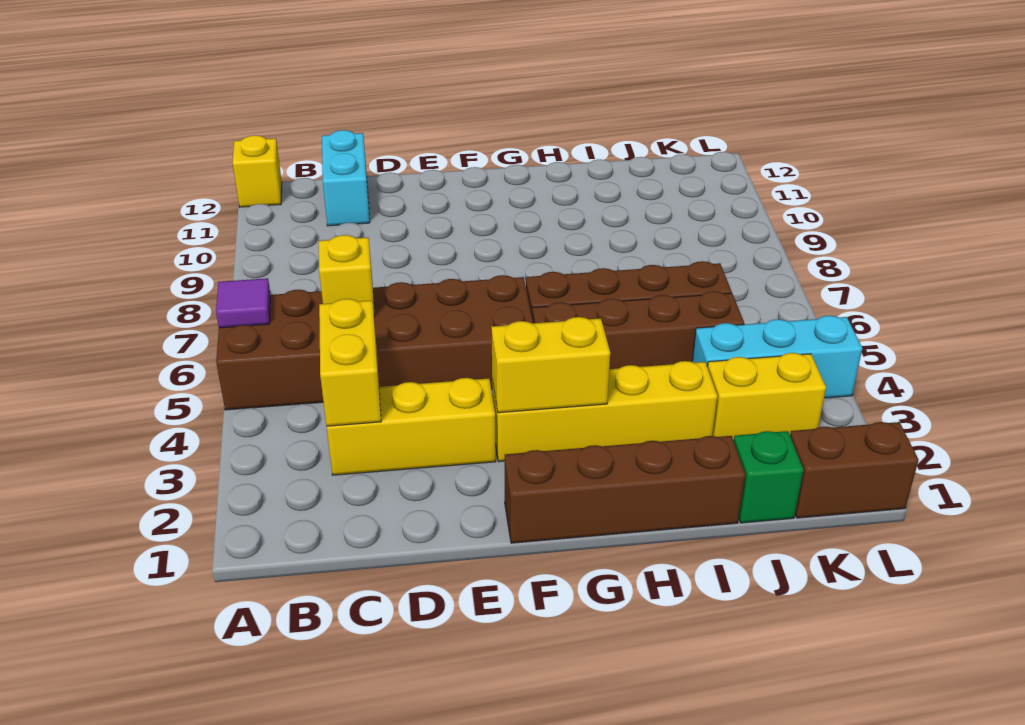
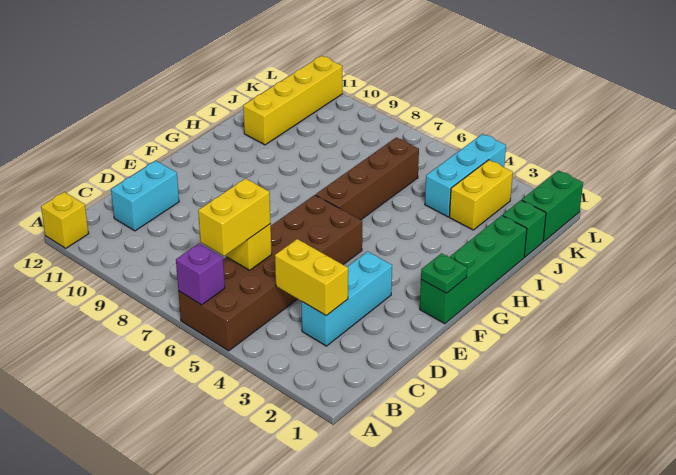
purple 1x1 tile [216,278,270,328] -> purple 1x1 brick [176,243,225,305]
yellow 1x3 brick [327,378,496,475] -> cyan 1x3 brick [301,252,392,346]
cyan 1x2 brick [322,130,370,226] -> cyan 1x2 brick turned to [111,161,179,231]
brown 1x4 brick [505,436,745,543] -> green 1x4 brick [420,215,527,324]
none -> green 1x1 plate [421,253,467,293]
yellow 1x4 brick [492,361,717,462] -> yellow 1x4 brick moved to [243,56,342,145]
yellow 1x2 brick [491,317,610,413] -> yellow 1x2 brick moved to [198,179,270,256]
brown 1x4 brick [532,291,744,369] -> none
brown 1x2 brick [790,422,919,518] -> green 1x2 brick [522,170,583,241]

